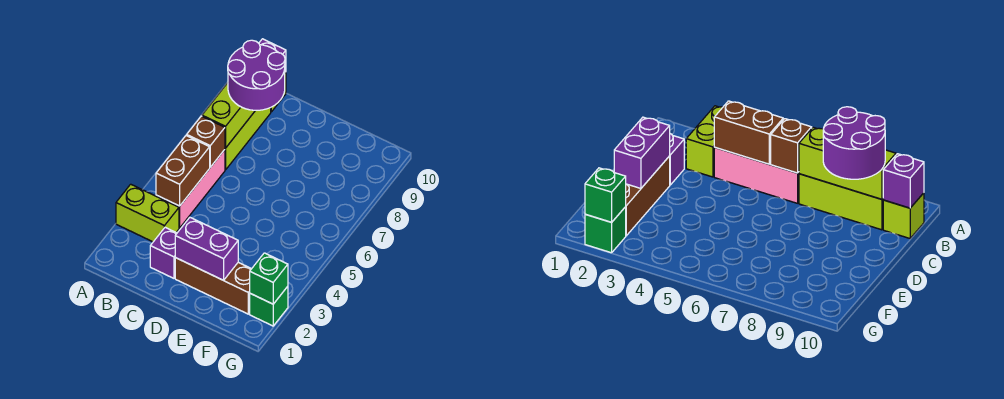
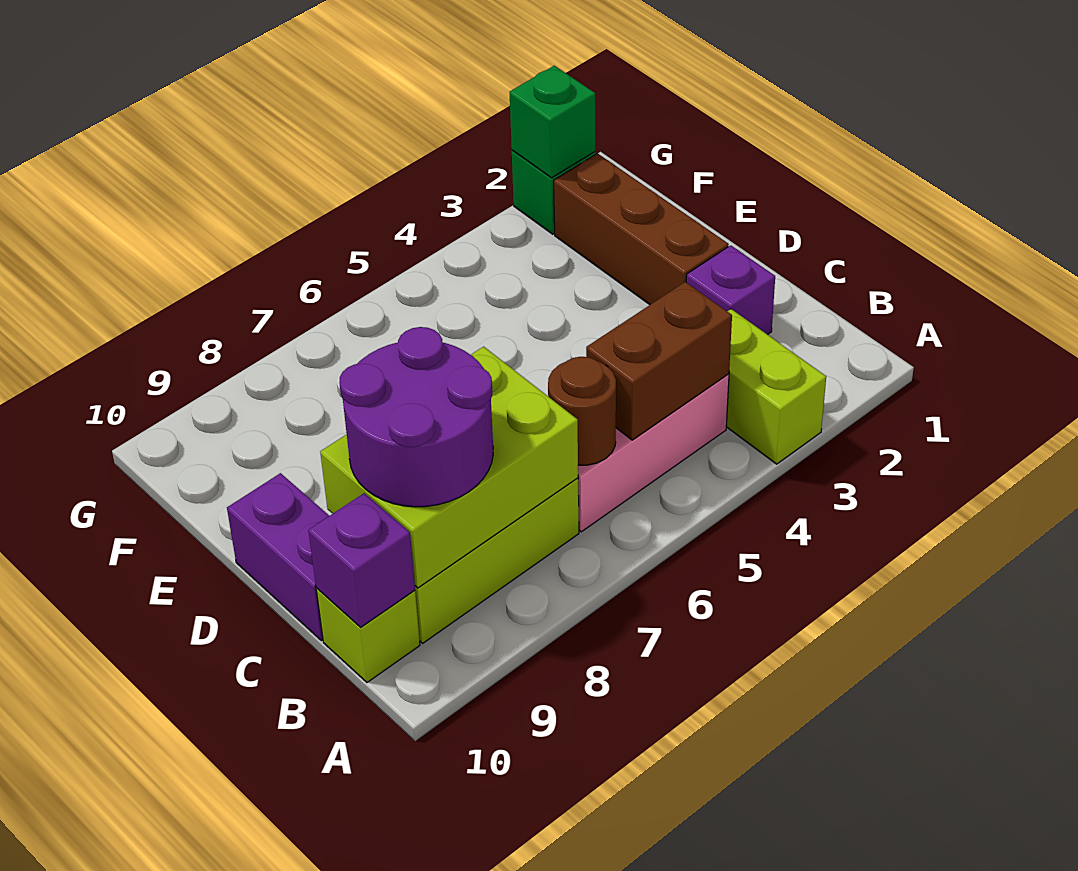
brown 1x1 brick [187,116,225,167] -> brown 1x1 round brick [548,357,616,465]
lime 1x3 brick [202,83,255,148] -> lime 2x3 brick [320,347,578,588]
purple 1x2 brick [175,218,238,280] -> purple 1x2 brick moved to [227,473,329,641]

